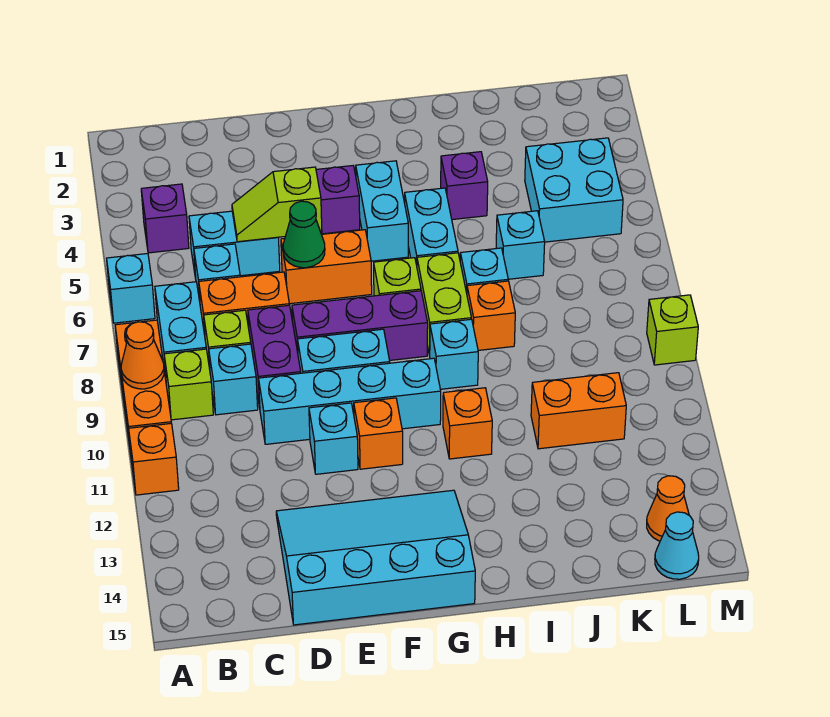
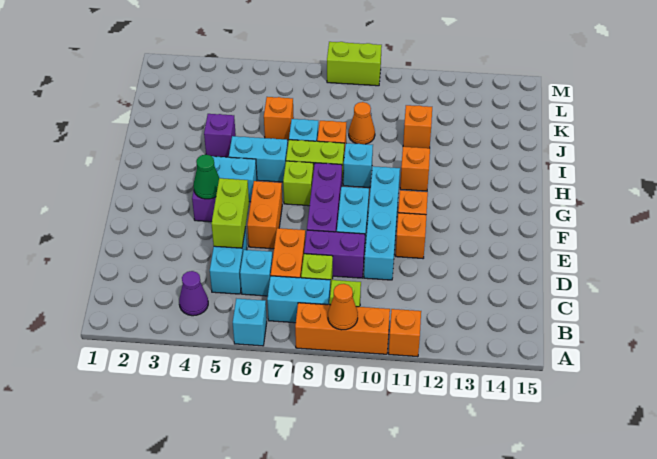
purple 1x1 brick [141,184,189,253] -> purple 1x1 cone [179,271,208,316]
cyan 1x1 brick [209,344,258,415] -> none
lime 1x2 slope [232,167,322,242] -> lime 1x2 brick [212,178,249,248]
cyan 3x4 slope [276,490,475,625] -> none
green 1x1 cone [283,201,325,268] -> green 1x1 cone moved to [194,155,219,199]
cyan 1x1 brick [309,403,358,474] -> orange 1x1 brick [396,213,426,258]
cyan 1x1 brick [496,211,545,279] -> orange 1x1 brick [264,97,294,140]
orange 1x2 brick [531,373,626,449] -> orange 1x1 brick [403,105,432,148]
cyan 2x2 brick [525,138,623,242] -> none
orange 1x1 cone [647,476,689,541] -> orange 1x1 cone moved to [349,102,375,144]
cyan 1x1 cone [655,512,699,579] -> none
lime 1x1 brick [647,295,698,365] -> lime 1x2 brick [327,42,382,86]

